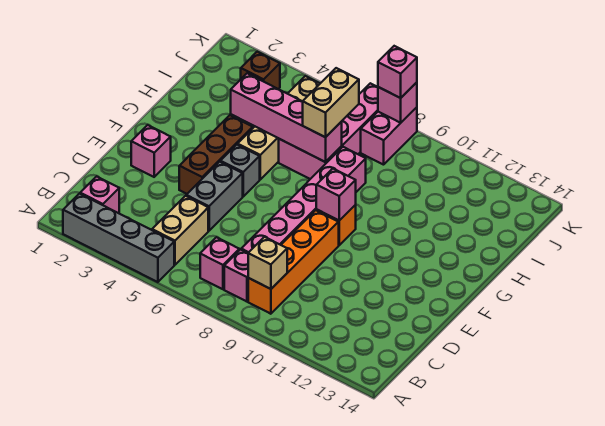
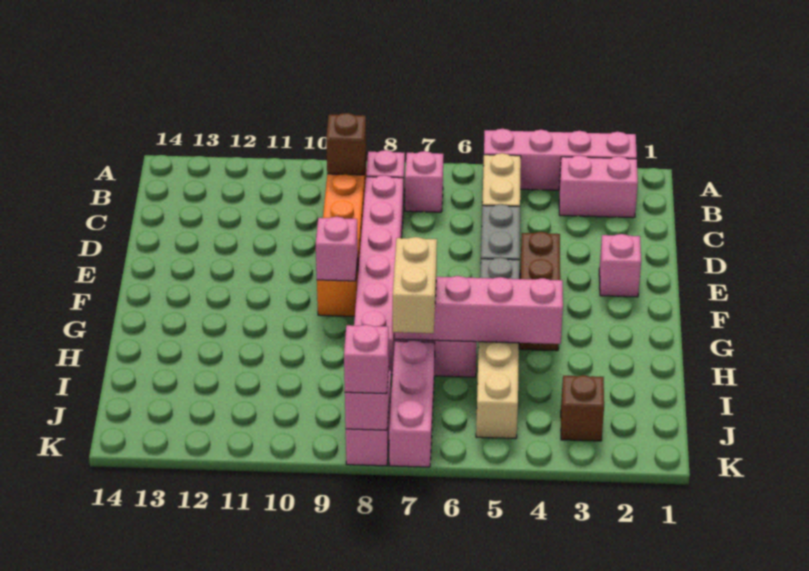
grey 1x4 brick [63,194,174,282] -> pink 1x4 brick [484,129,637,190]
pink 1x1 brick [80,176,119,213] -> pink 1x2 brick [559,155,638,218]
tan 1x1 brick [248,237,287,289] -> brown 1x1 brick [326,113,366,175]

